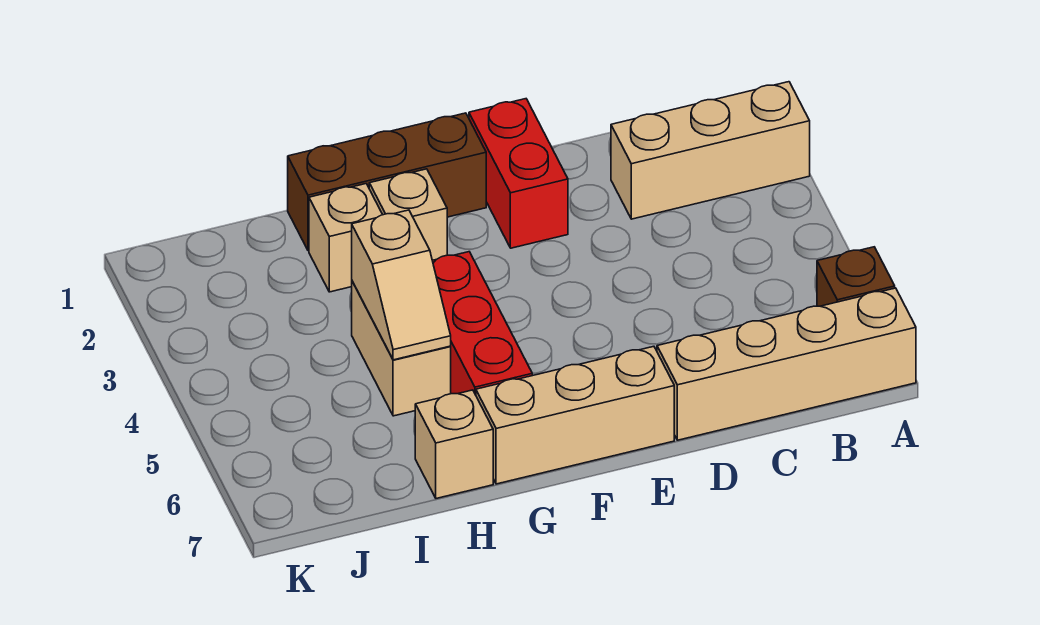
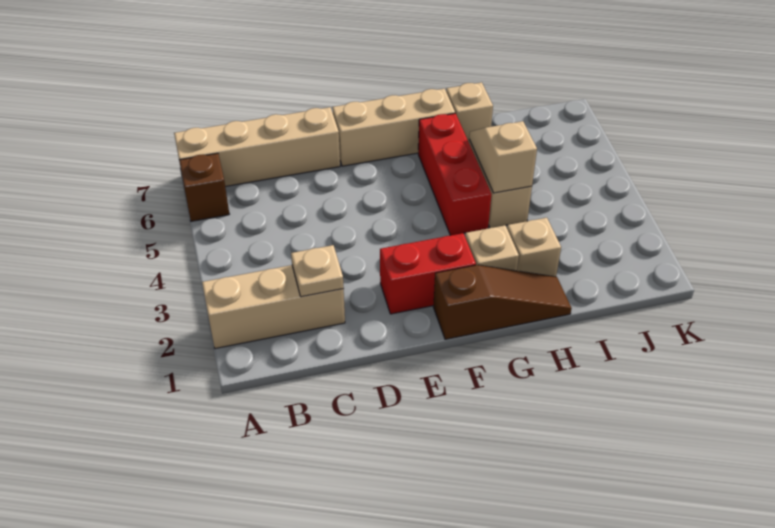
none -> tan 1x1 plate [291,245,344,297]
red 1x2 brick [469,99,568,248] -> red 1x2 brick turned to [380,233,476,314]
brown 1x3 brick [288,113,486,251] -> brown 1x3 slope [433,265,572,339]

